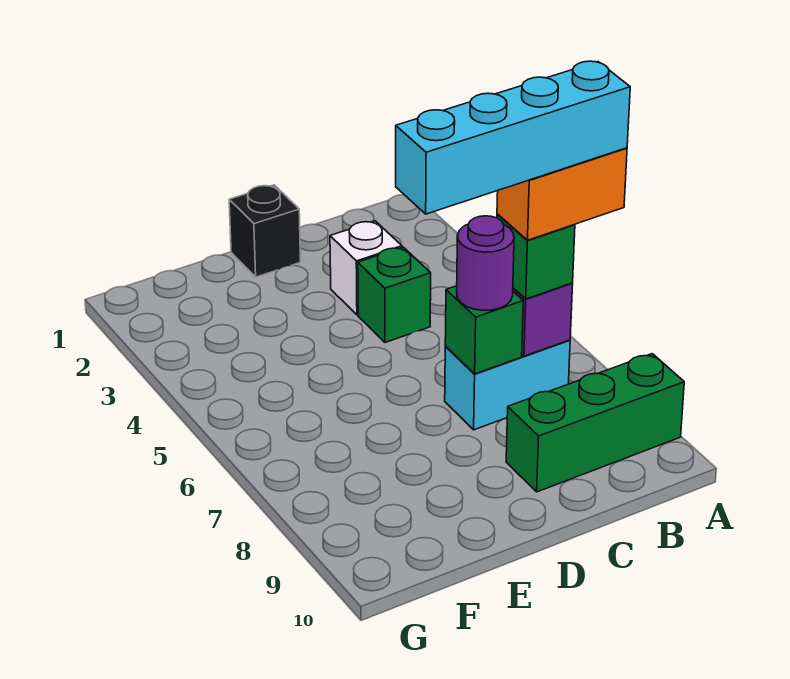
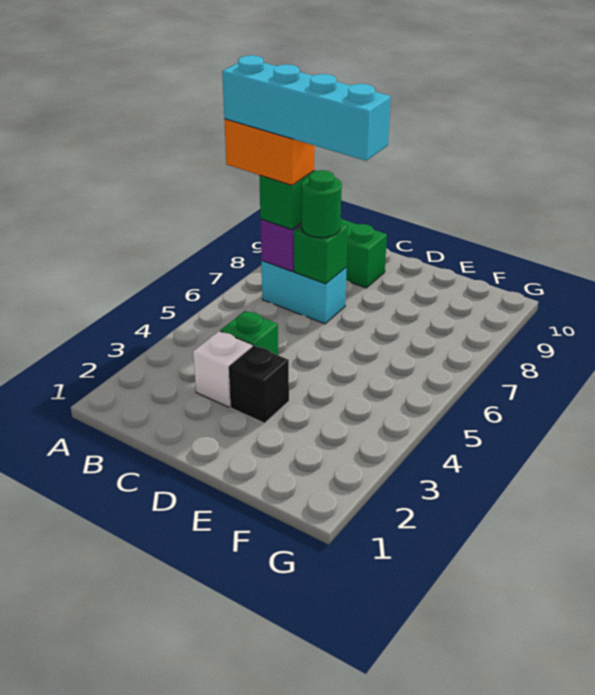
purple 1x1 round brick [457,216,514,311] -> green 1x1 round brick [301,170,342,238]
black 1x1 brick [229,185,301,277] -> black 1x1 brick moved to [229,346,289,423]

